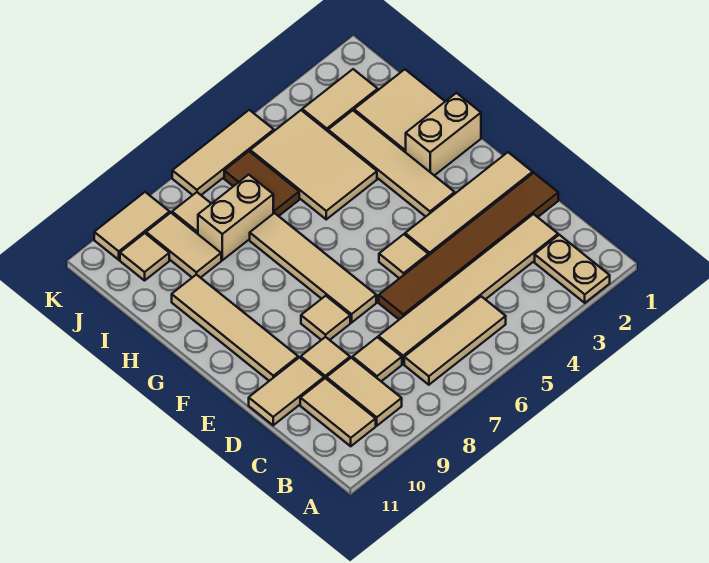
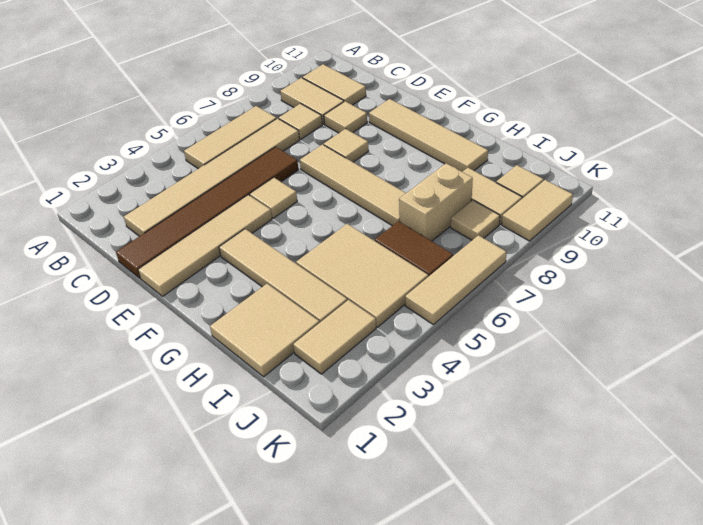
tan 1x2 plate [535,235,610,303] -> none
tan 1x2 tile [249,358,324,425] -> none
tan 1x2 brick [406,93,481,176] -> none

